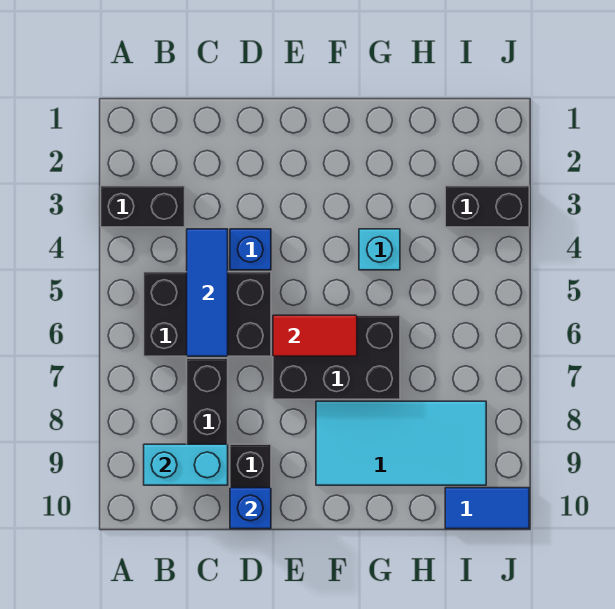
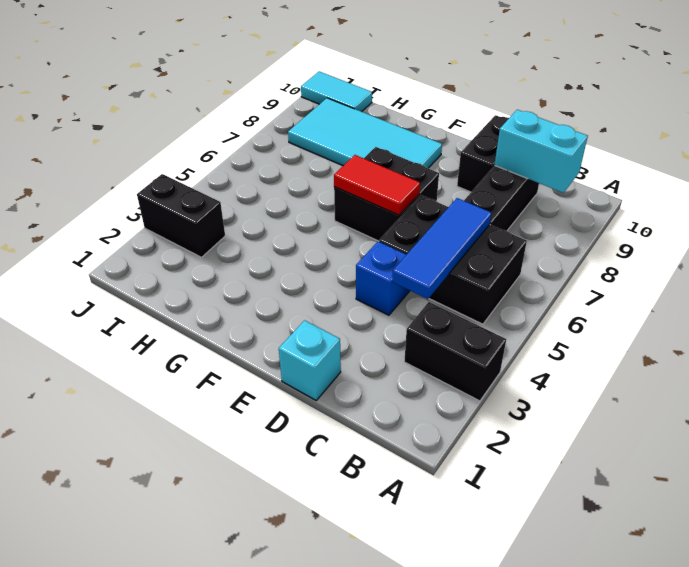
blue 1x1 brick [230,488,271,529] -> none
black 2x3 brick [273,315,400,399] -> black 2x2 brick [334,147,439,241]
cyan 1x1 brick [359,229,400,270] -> cyan 1x1 brick moved to [279,320,341,400]
blue 1x2 tile [445,488,529,529] -> cyan 1x2 tile [301,71,372,112]

